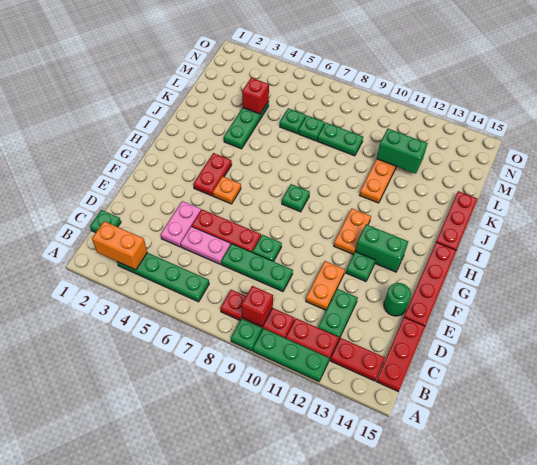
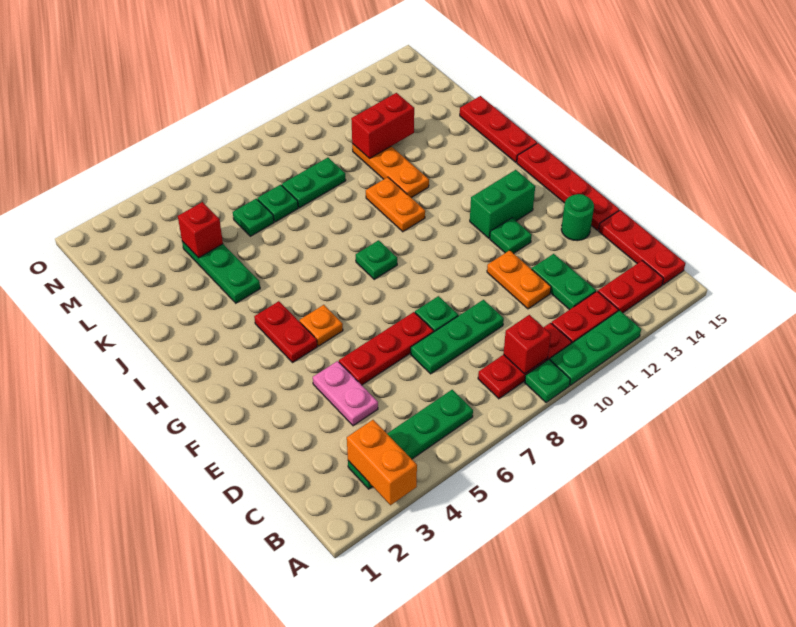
orange 1x2 brick [92,221,147,270] -> orange 1x2 brick turned to [347,420,417,505]
green 1x1 plate [90,210,121,233] -> none
pink 1x2 plate [181,226,231,264] -> none
orange 1x2 plate [334,209,371,254] -> orange 1x2 plate moved to [366,177,425,232]
green 1x2 brick [377,129,428,174] -> red 1x2 brick [351,93,414,159]

